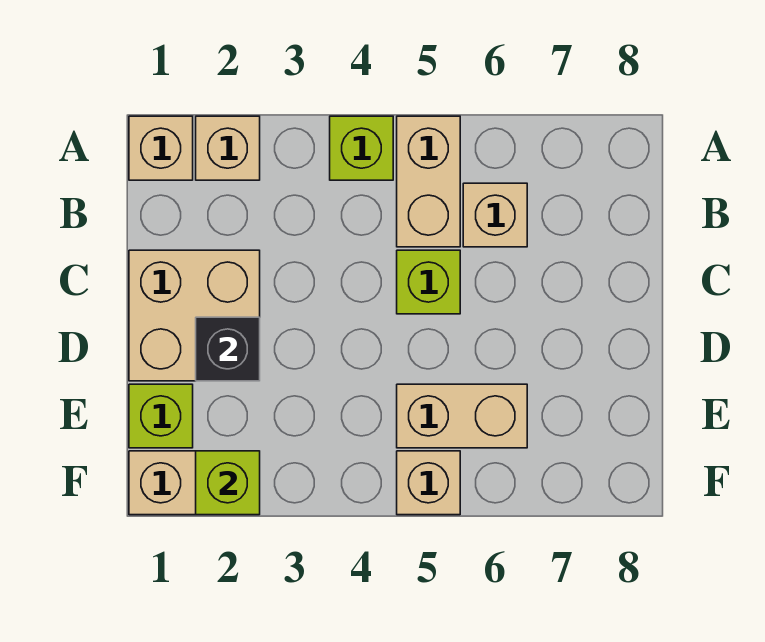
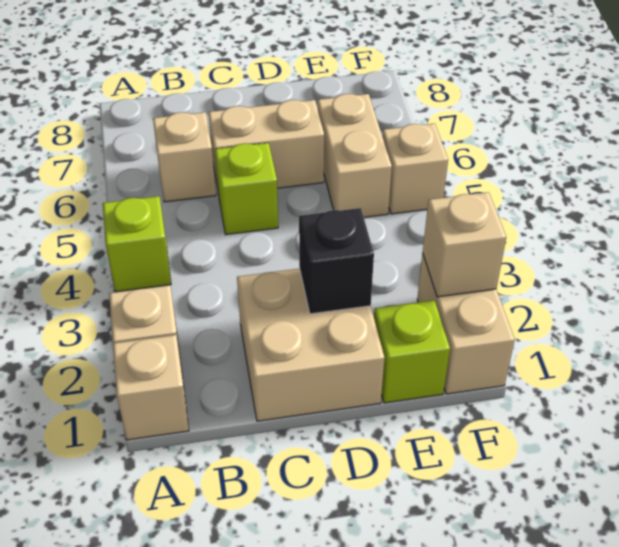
tan 1x2 brick [397,116,460,247] -> tan 1x2 brick moved to [208,100,324,194]
lime 1x1 brick [196,451,260,515] -> tan 1x1 brick [423,192,506,297]

